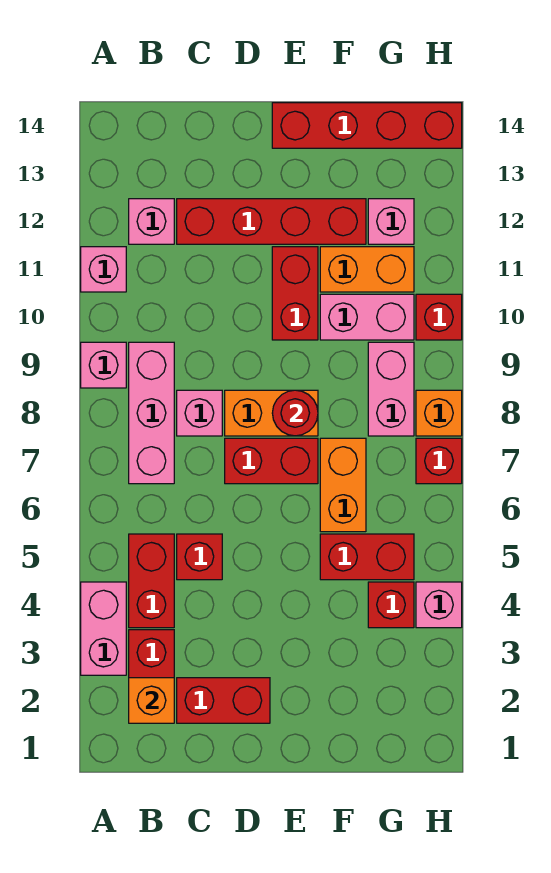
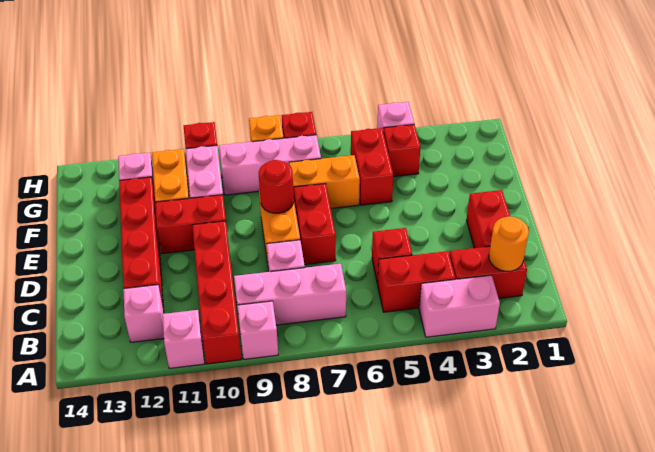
orange 1x1 brick [129,678,174,723] -> orange 1x1 round brick [489,217,529,271]
red 1x4 brick [272,103,462,148] -> red 1x4 brick moved to [192,221,241,364]
pink 1x2 brick [368,342,414,436] -> pink 1x3 brick [219,135,321,195]

